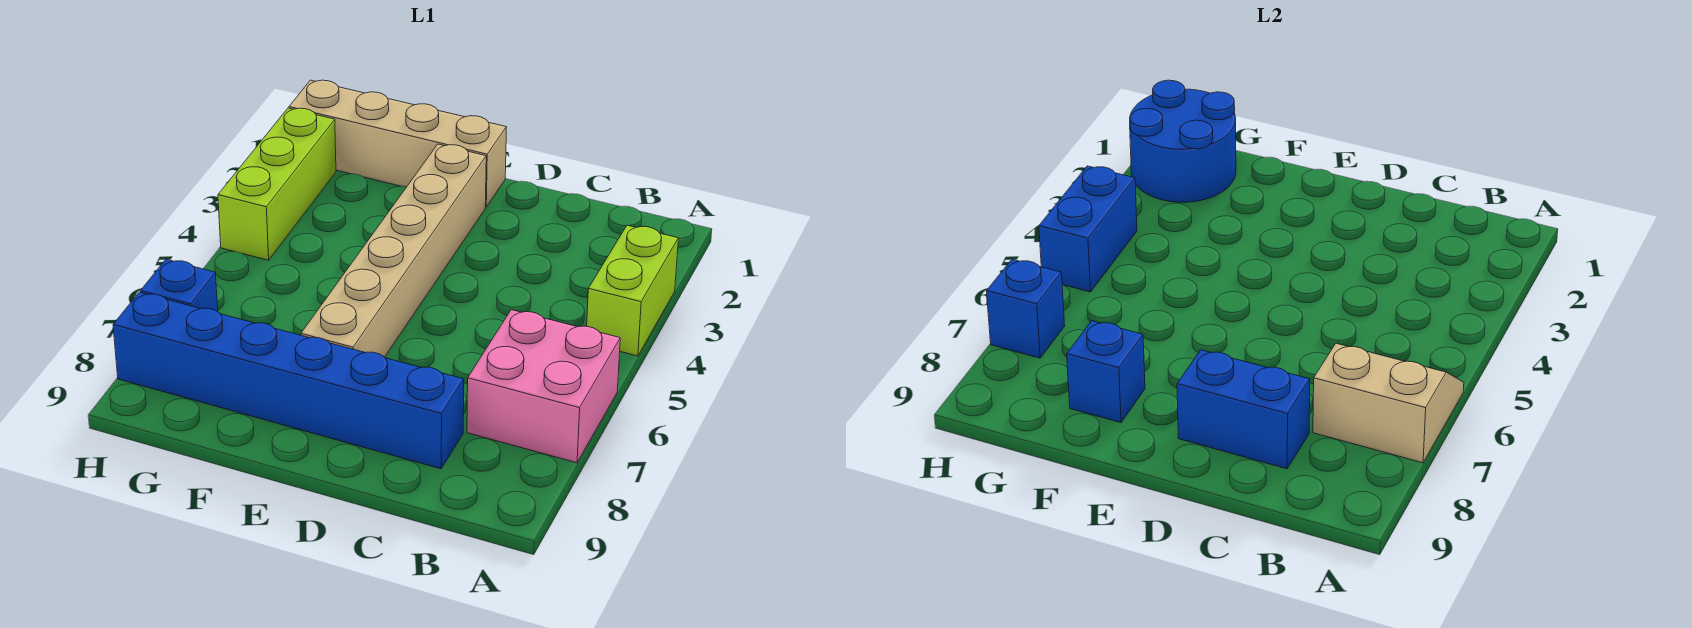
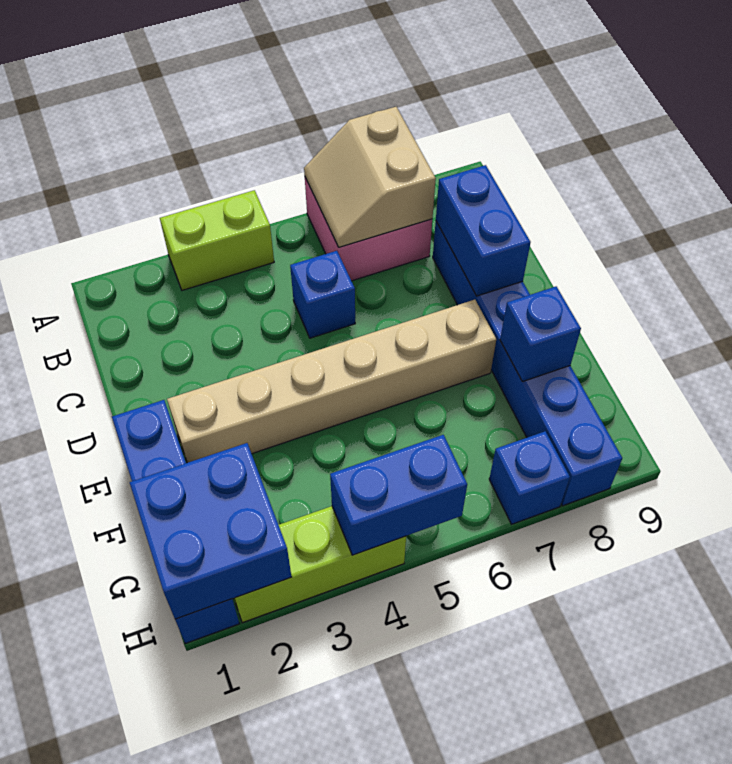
tan 1x4 brick [289,80,507,207] -> blue 1x4 brick [112,400,239,644]
blue 2x2 round brick [1130,80,1236,202] -> blue 2x2 brick [130,443,291,619]
blue 1x1 brick [987,259,1065,358] -> blue 1x1 brick moved to [290,251,355,338]

